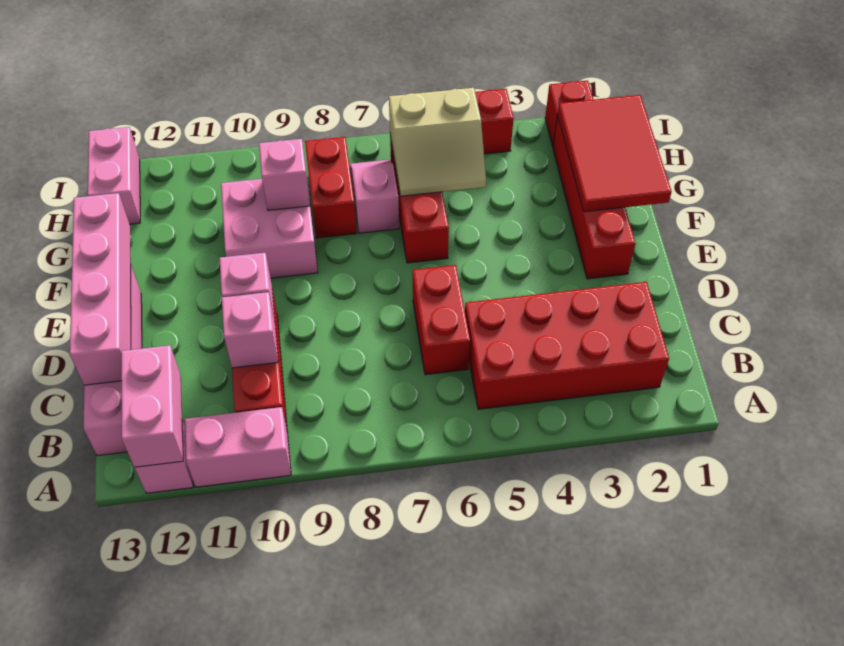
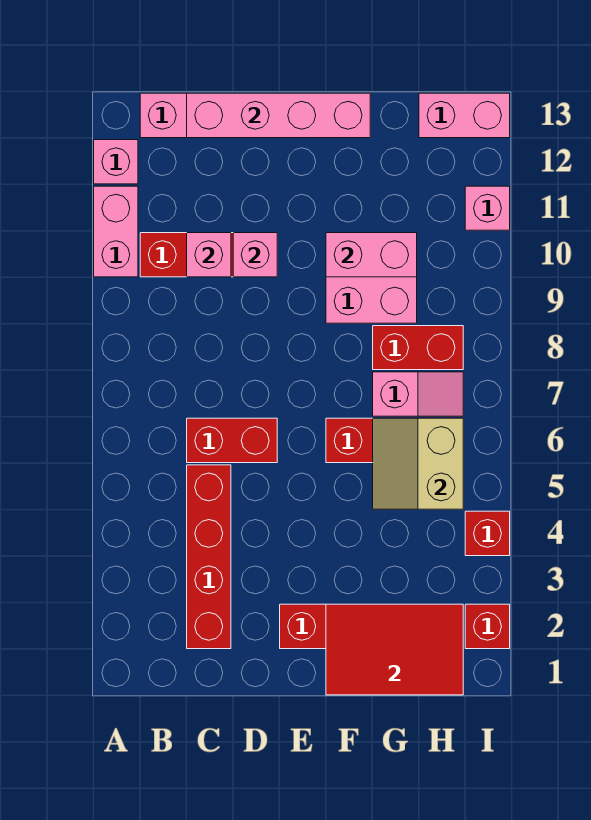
pink 1x2 brick [121,345,183,467] -> pink 1x2 brick moved to [326,233,417,277]
red 2x4 brick [465,282,669,409] -> red 1x4 brick [187,465,231,649]
pink 1x1 brick [259,139,310,210] -> pink 1x1 brick moved to [465,186,510,230]

